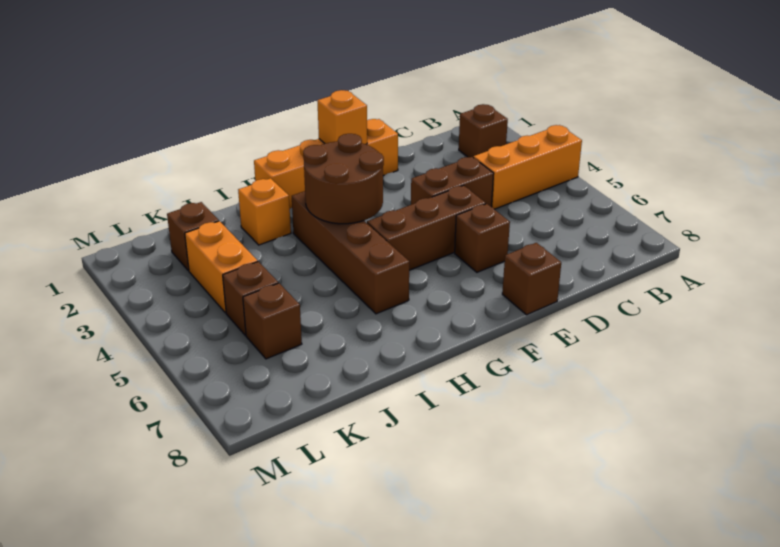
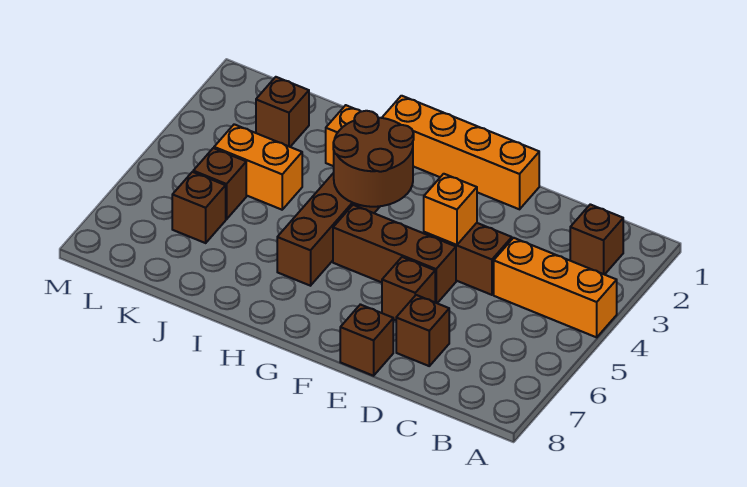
none -> brown 1x1 brick [396,295,449,366]
orange 1x1 brick [317,90,367,144] -> orange 1x1 brick moved to [424,174,477,245]
orange 1x2 brick [185,221,258,313] -> orange 1x2 brick turned to [214,124,302,210]

